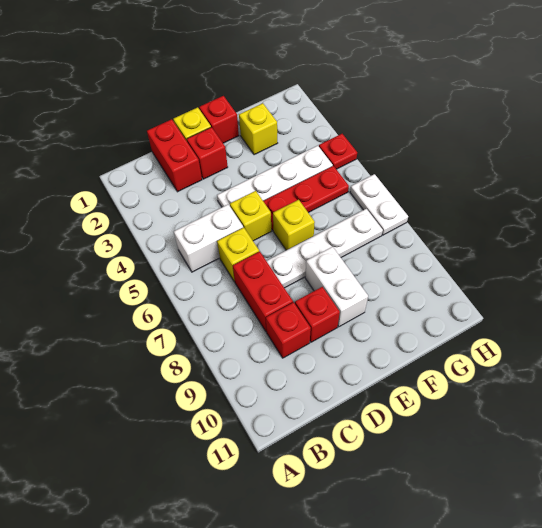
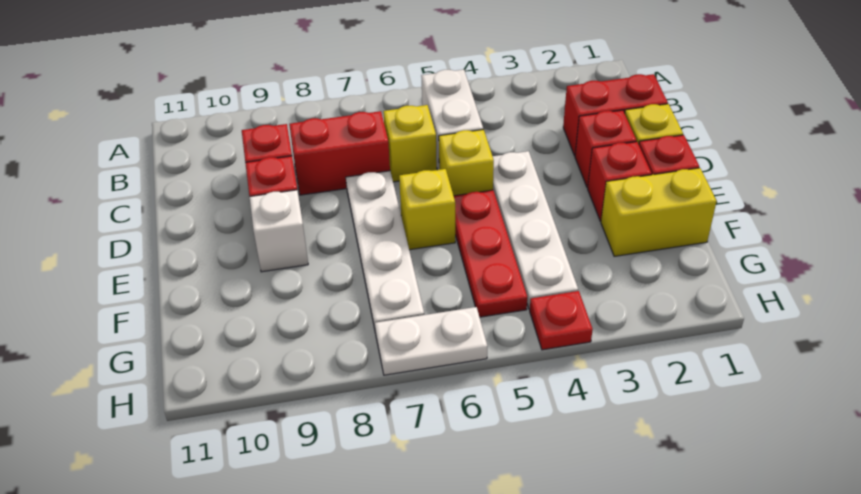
none -> red 1x1 brick [588,142,651,221]
white 1x2 brick [305,247,368,327] -> white 1x1 brick [250,190,308,272]
yellow 1x1 brick [239,103,277,155] -> yellow 1x2 brick [601,168,717,256]

